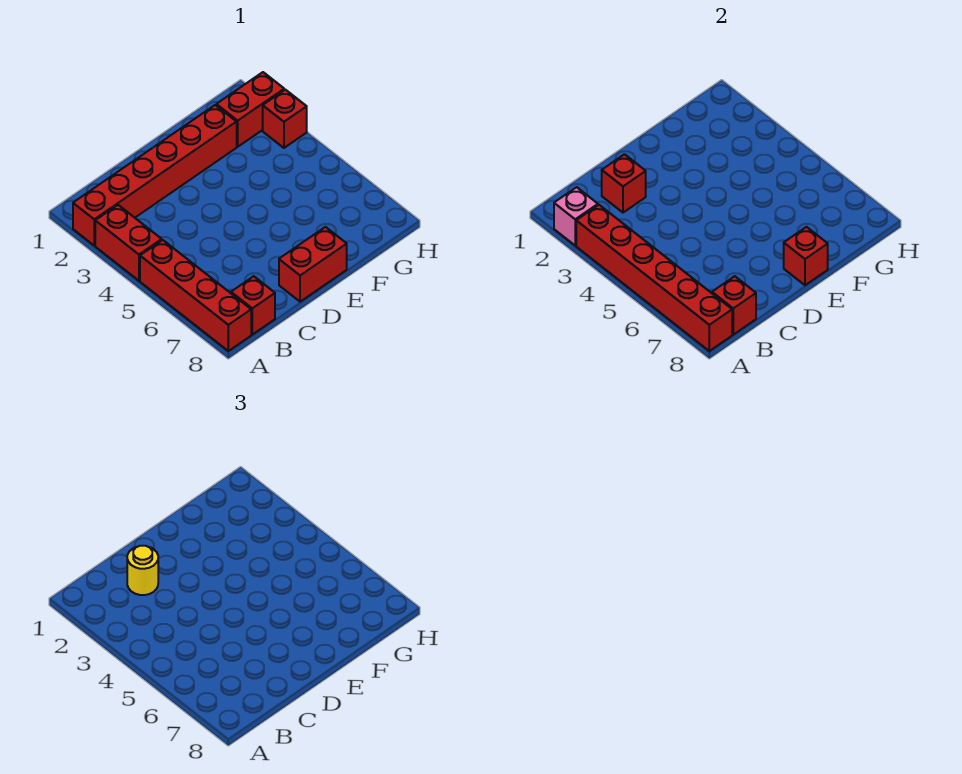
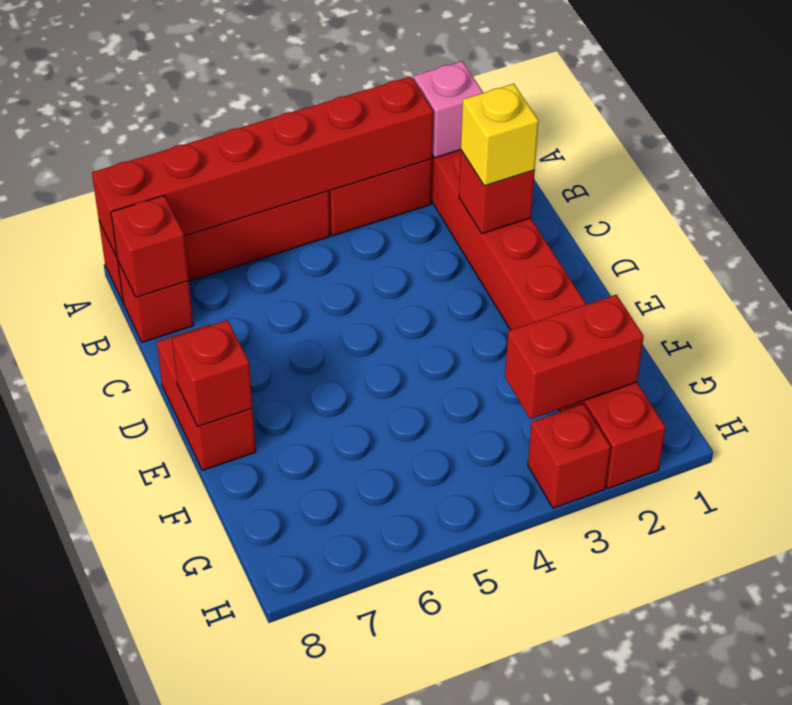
yellow 1x1 round brick [127,546,158,595] -> yellow 1x1 brick [461,84,539,186]
none -> red 1x2 brick [505,295,644,419]

